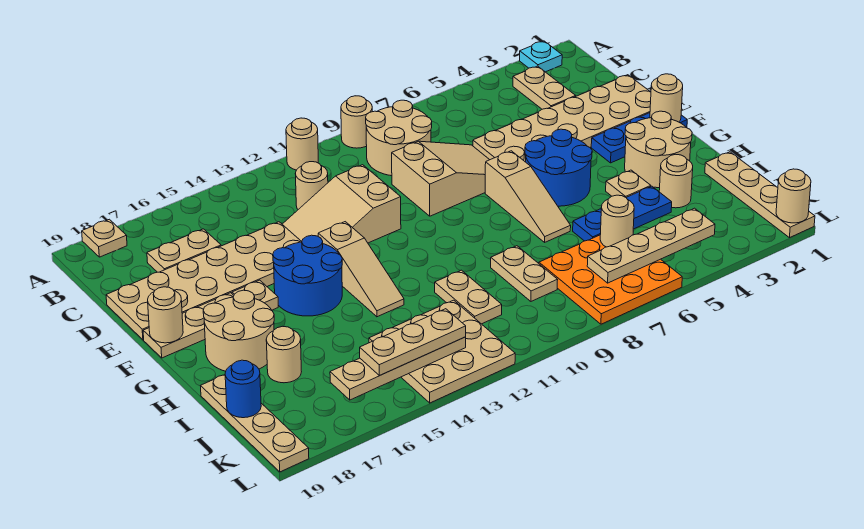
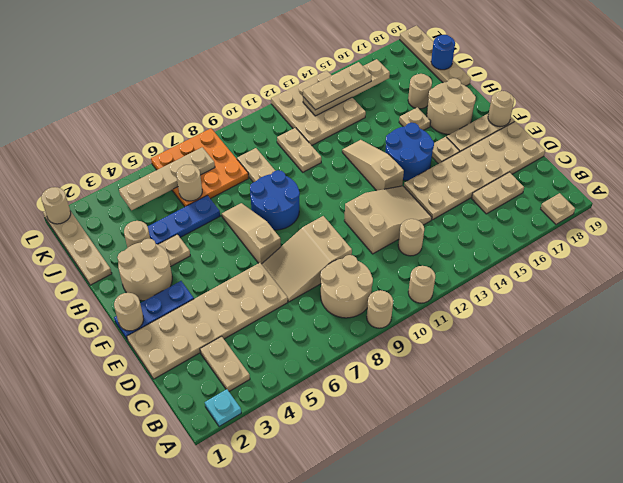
blue 2x2 round brick [525,129,592,206] -> blue 2x2 round brick moved to [250,170,300,230]
none -> tan 1x1 plate [399,107,431,130]

